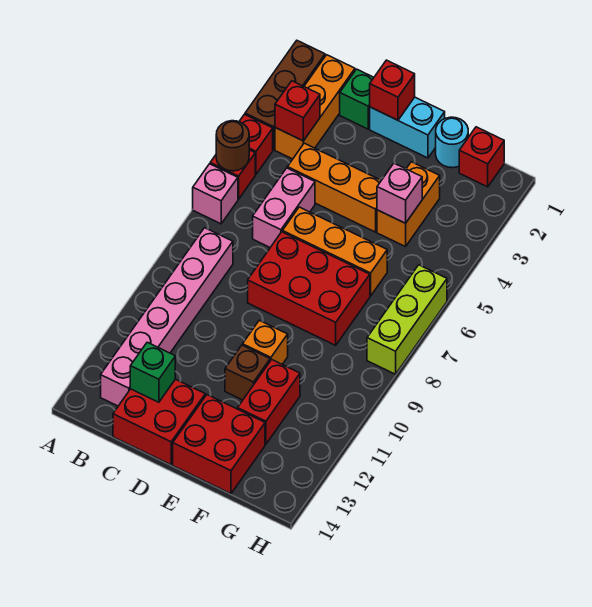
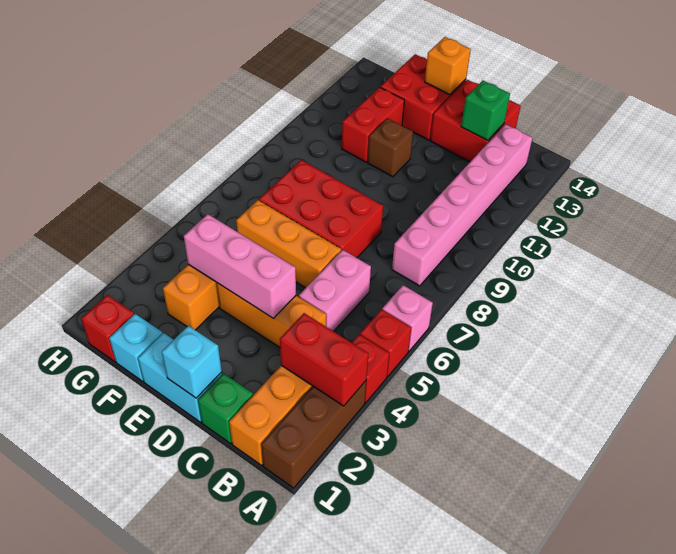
brown 1x1 round brick [216,121,249,171] -> none
red 1x1 brick [275,81,320,141] -> red 1x2 brick [280,313,368,406]
red 1x1 brick [370,60,415,120] -> cyan 1x1 brick [162,326,222,398]
orange 1x1 brick [243,320,288,364] -> orange 1x1 brick moved to [425,37,471,95]
cyan 1x1 round brick [436,117,468,168] -> cyan 1x1 brick [109,314,163,381]
pink 1x1 brick [377,163,422,223] -> pink 1x3 brick [184,214,296,319]
lime 1x3 brick [367,265,447,374] -> none

